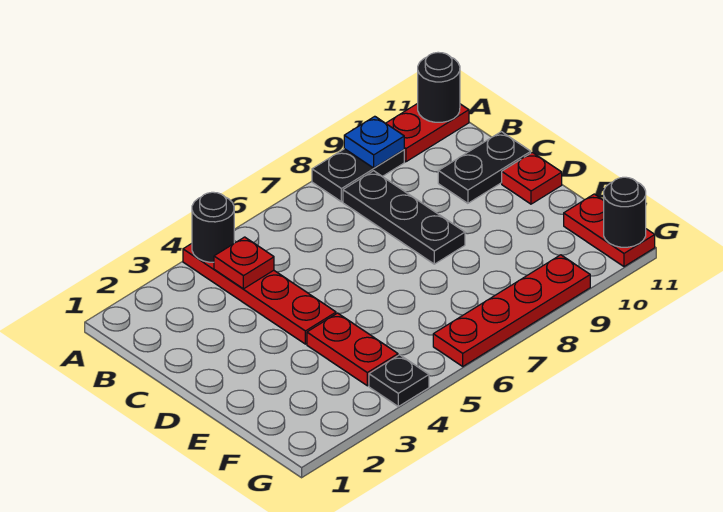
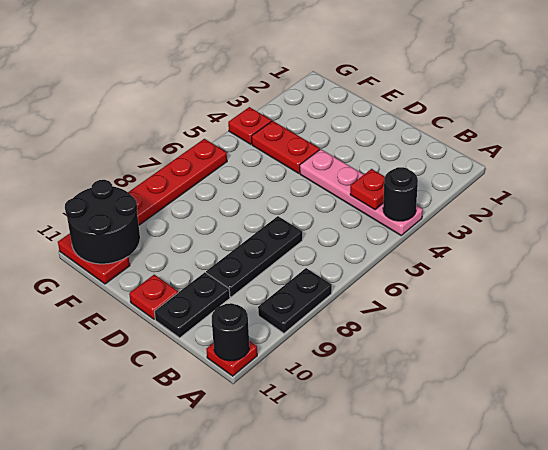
red 1x4 plate [183,244,336,344] -> pink 1x4 plate [300,149,423,235]
blue 1x1 plate [344,116,404,168] -> none
red 1x2 plate [386,103,469,162] -> red 1x1 plate [206,341,257,376]
black 1x3 plate [343,171,465,264] -> black 1x3 plate turned to [206,216,302,297]
black 1x1 plate [369,355,429,406] -> red 1x1 plate [228,107,272,144]
black 1x1 round brick [604,177,646,247] -> black 2x2 round brick [65,180,140,264]

